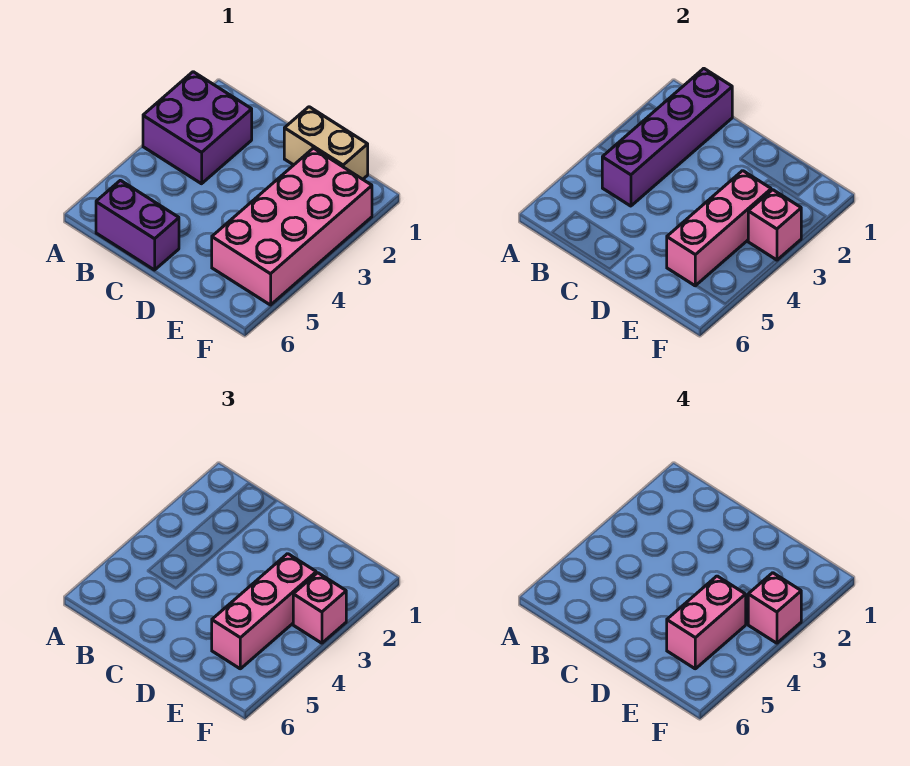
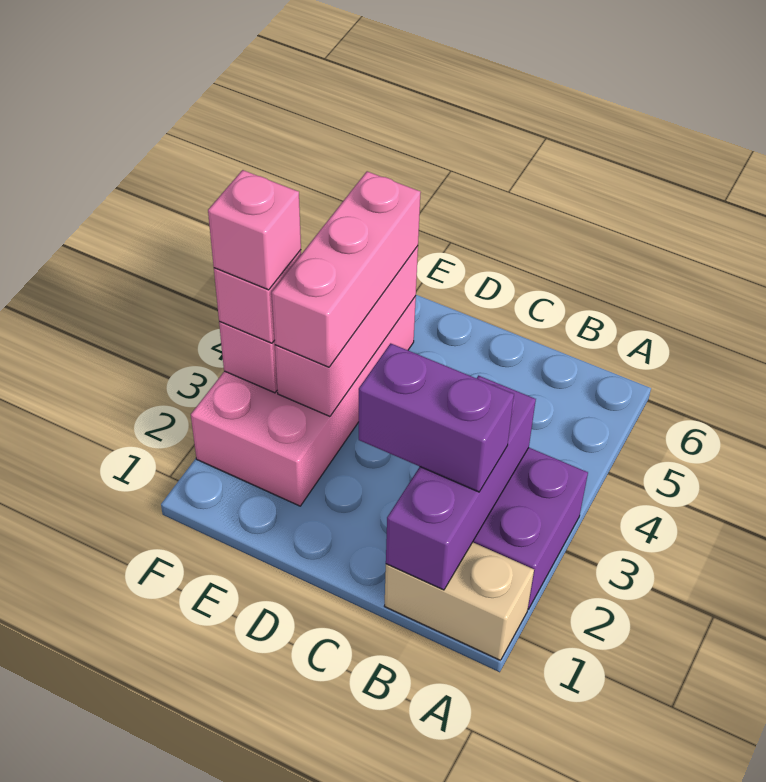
purple 1x4 brick [602,68,732,206] -> purple 1x3 brick [386,376,536,590]
purple 1x2 brick [96,180,179,270] -> purple 1x2 brick moved to [359,343,514,492]
tan 1x2 brick [284,107,368,179] -> tan 1x2 brick moved to [385,542,534,660]
pink 1x2 brick [667,576,746,669] -> none

